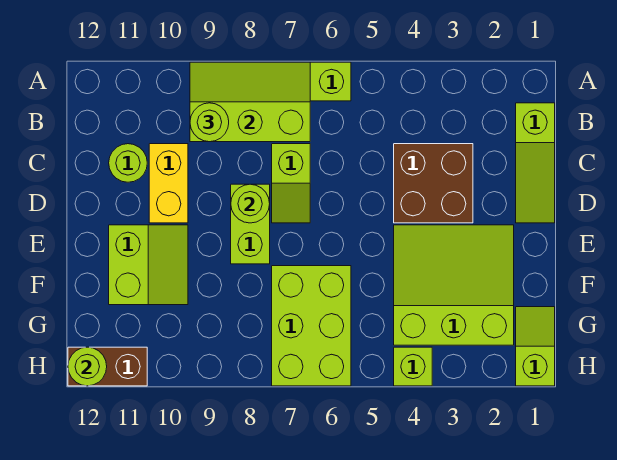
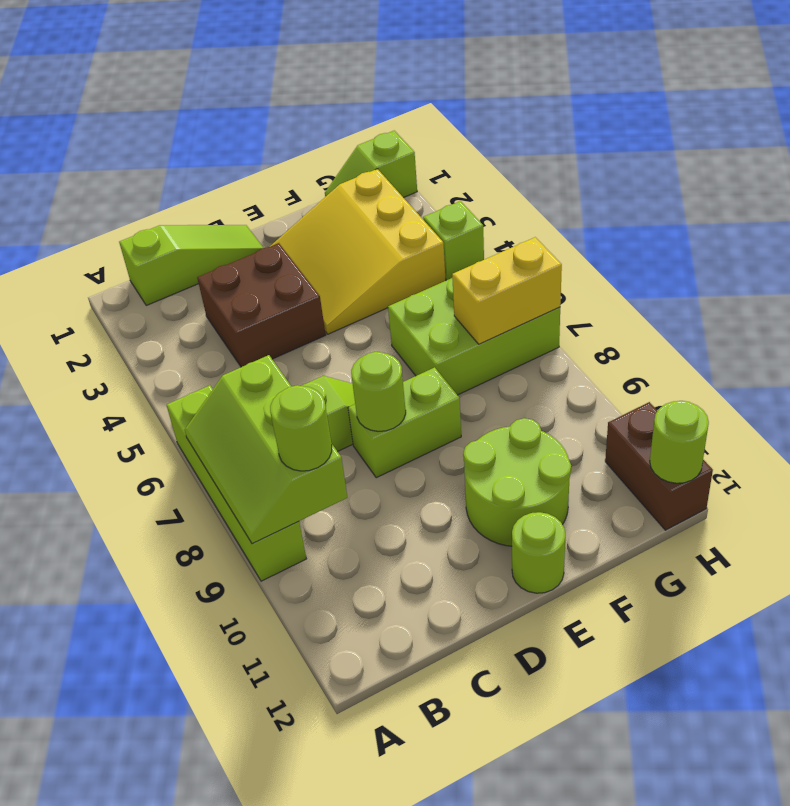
yellow 1x2 brick [149,144,188,223] -> yellow 1x2 brick moved to [452,237,562,344]
lime 1x1 round brick [109,144,147,182] -> lime 1x1 round brick moved to [512,512,565,593]
lime 3x3 slope [394,225,514,345] -> yellow 3x3 slope [270,169,446,334]
lime 2x2 slope [109,225,188,305] -> lime 2x2 round brick [463,418,571,546]

